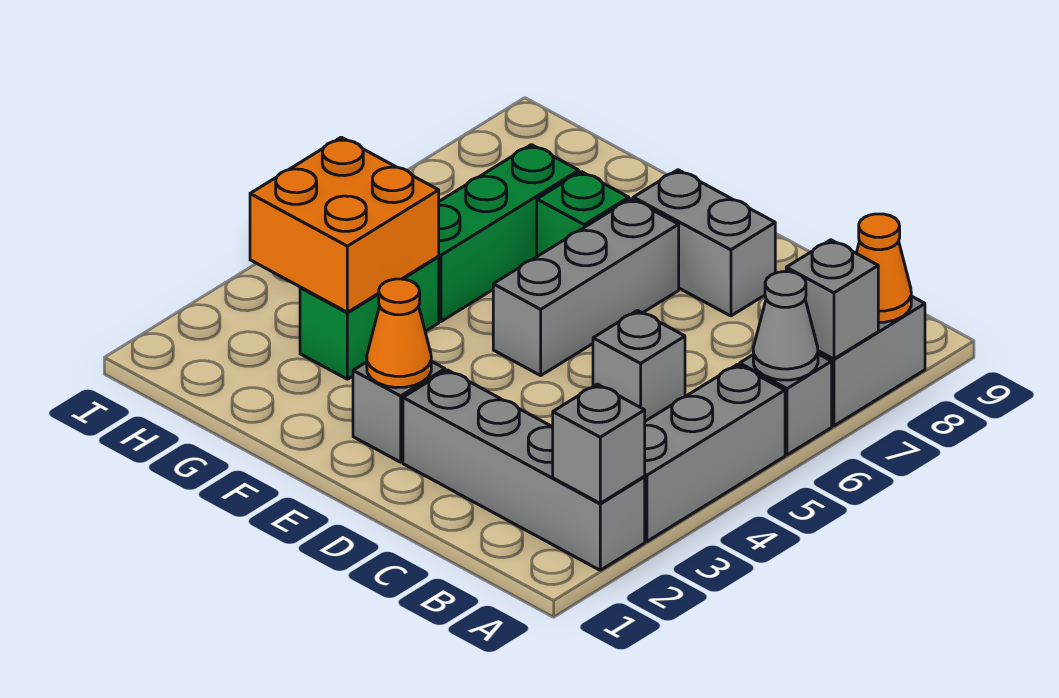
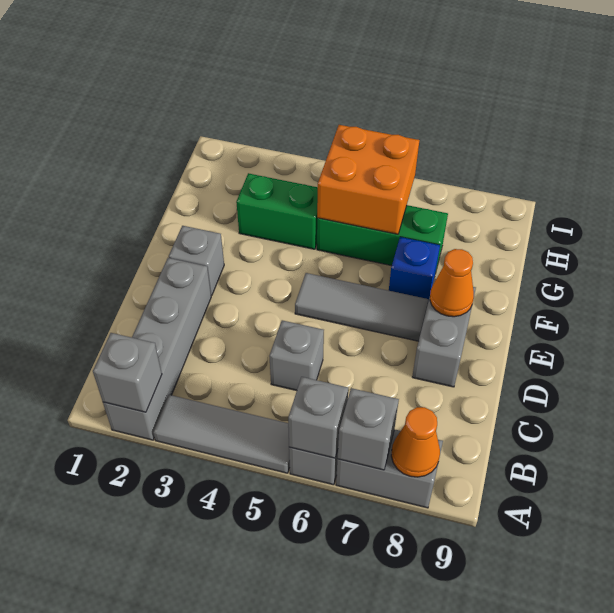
grey 1x3 brick [644,365,785,541] -> grey 1x3 tile [153,395,290,473]
grey 1x1 cone [753,272,818,380] -> grey 1x1 brick [288,377,348,458]
orange 1x1 cone [367,279,431,388] -> orange 1x1 cone moved to [430,249,474,317]
grey 1x3 brick [493,199,679,375] -> grey 1x3 tile [295,273,429,341]
green 1x1 brick [537,172,629,256] -> blue 1x1 brick [389,237,440,301]
orange 2x2 brick [250,137,439,312] -> orange 2x2 brick moved to [317,125,419,234]

